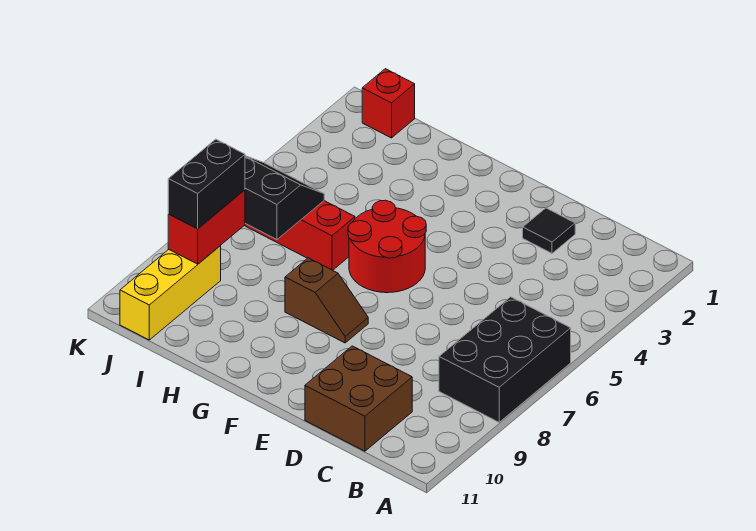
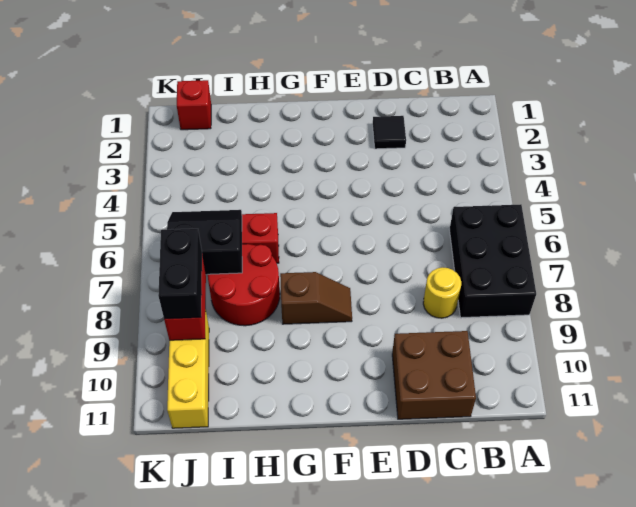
none -> yellow 1x1 round brick [423,267,461,318]
red 2x2 round brick [348,200,426,293] -> red 2x2 round brick moved to [208,244,280,326]

